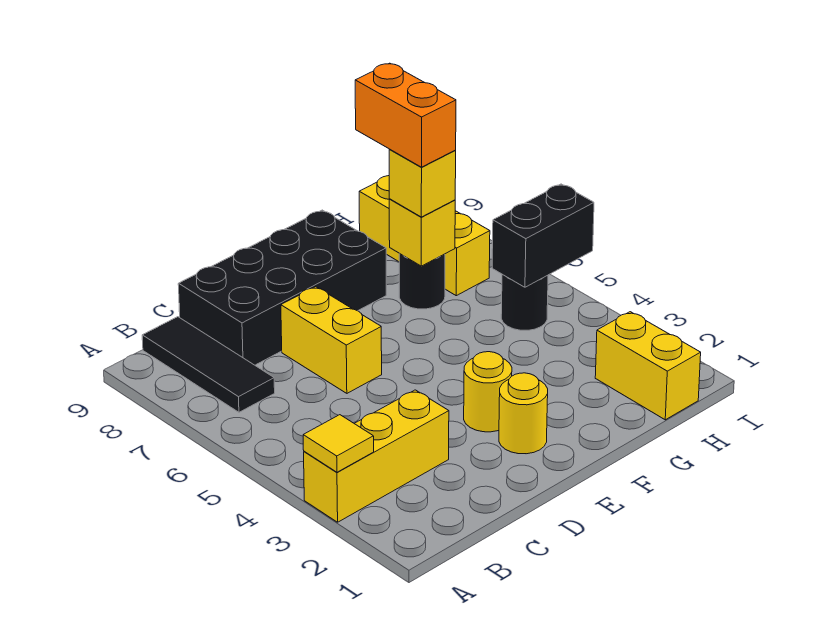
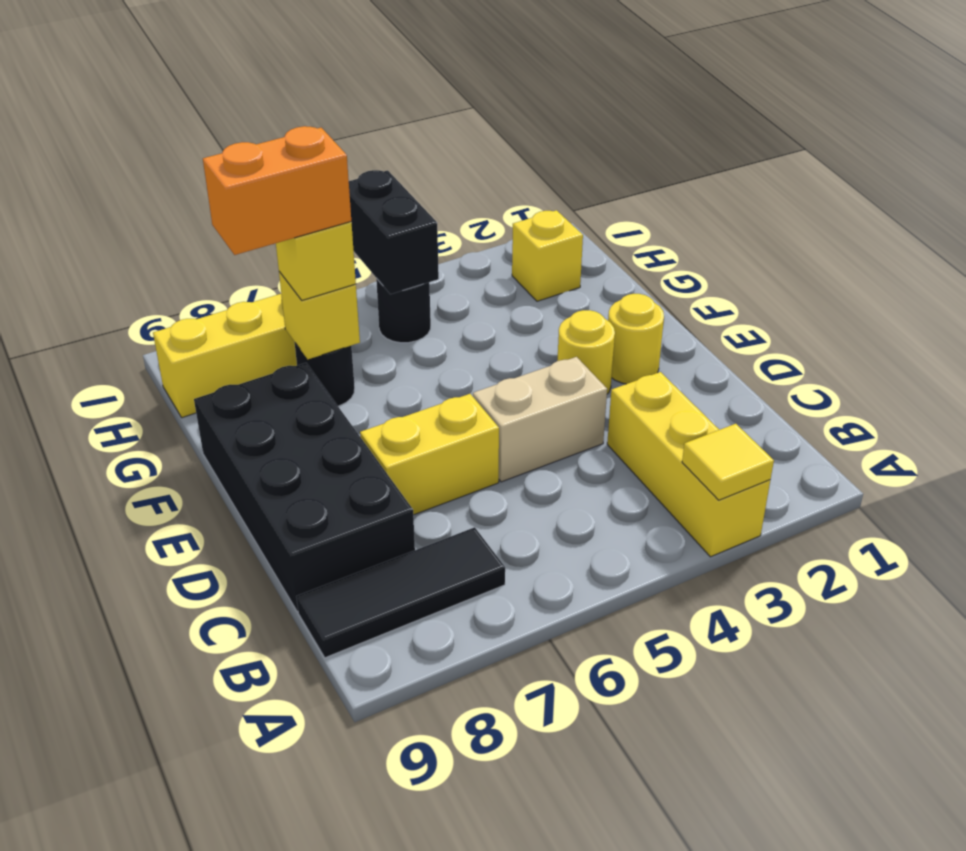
none -> tan 1x2 brick [473,357,607,482]
yellow 1x2 brick [595,312,701,420] -> yellow 1x1 brick [512,210,583,301]

